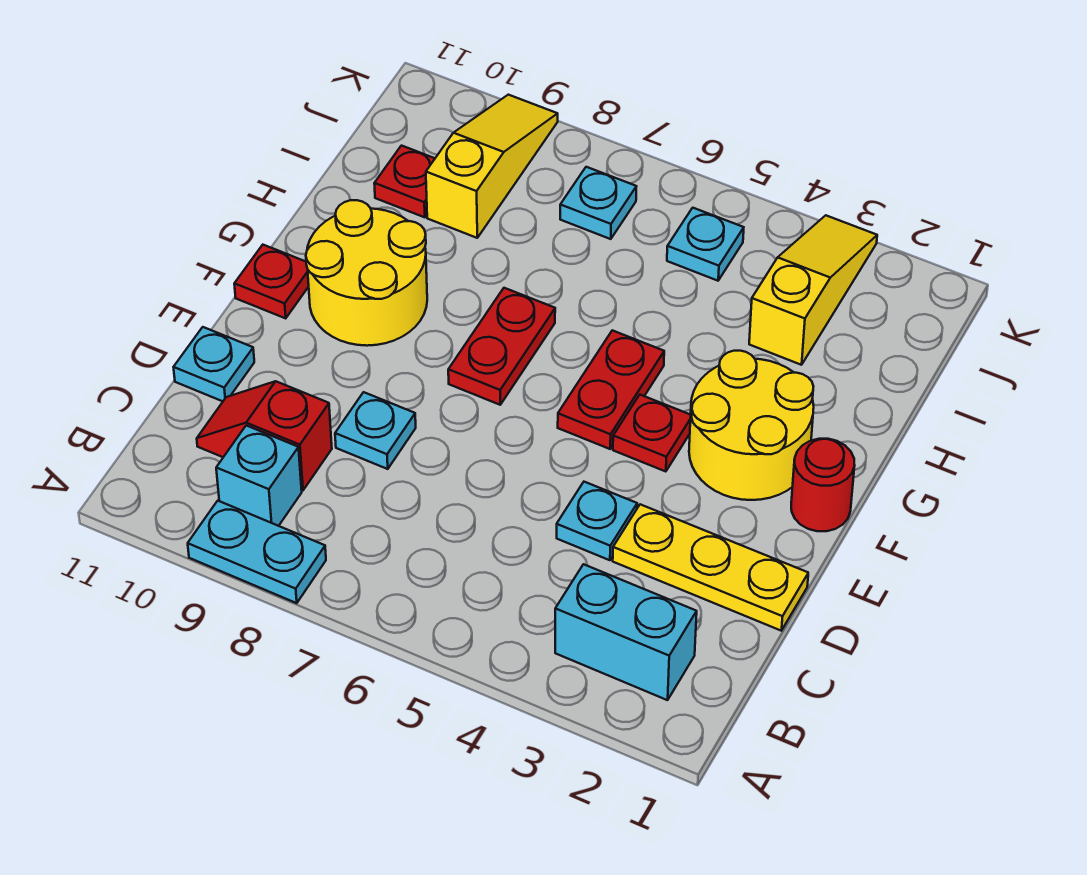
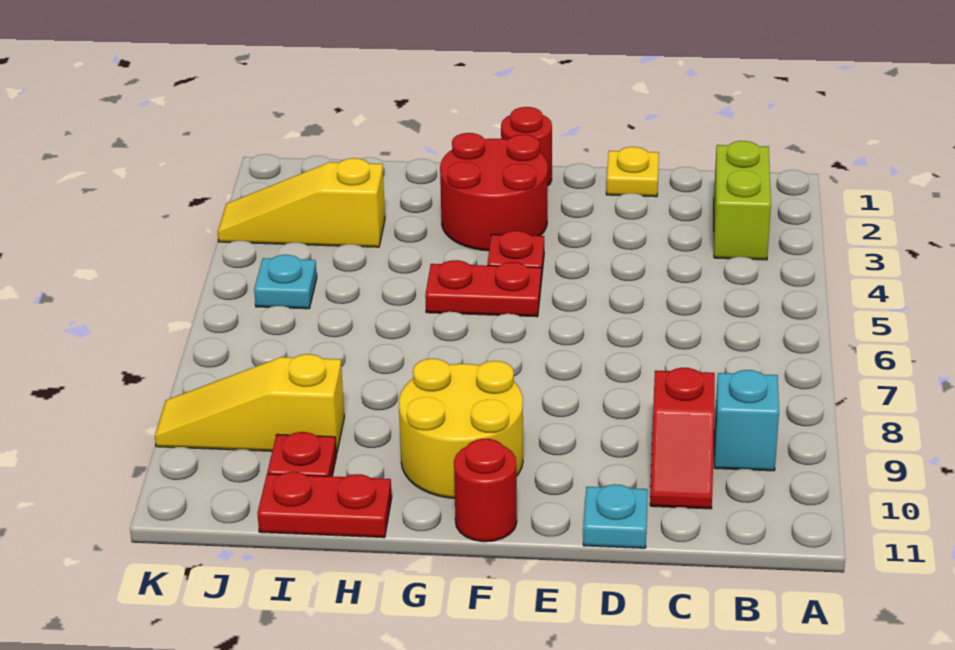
cyan 1x2 plate [188,501,326,603] -> none
cyan 1x2 brick [555,564,697,700] -> lime 1x2 brick [714,141,771,260]
yellow 1x3 plate [613,504,808,631] -> yellow 1x1 plate [606,147,659,197]
cyan 1x1 plate [557,482,637,560] -> none
cyan 1x1 plate [335,392,416,469] -> none
yellow 2x2 round brick [689,351,814,500] -> red 2x2 round brick [440,133,548,251]
red 1x2 plate [448,288,555,405] -> red 1x2 plate moved to [257,472,392,538]
red 1x1 plate [234,245,309,318] -> red 1x1 round brick [454,439,517,542]
cyan 1x1 plate [560,167,636,239] -> none

